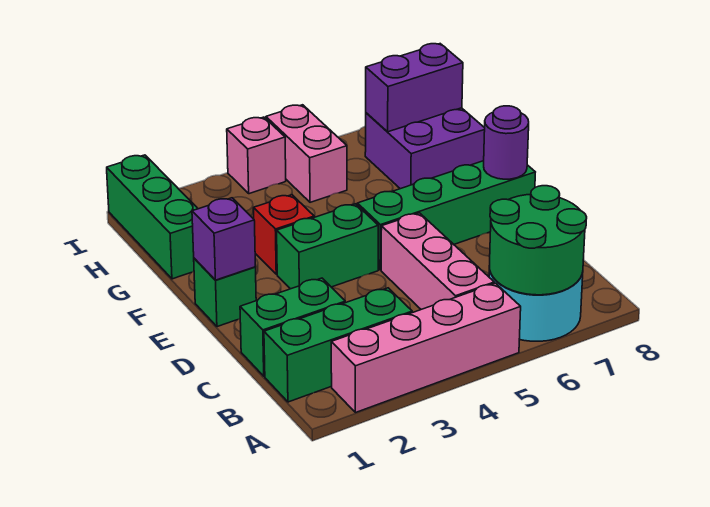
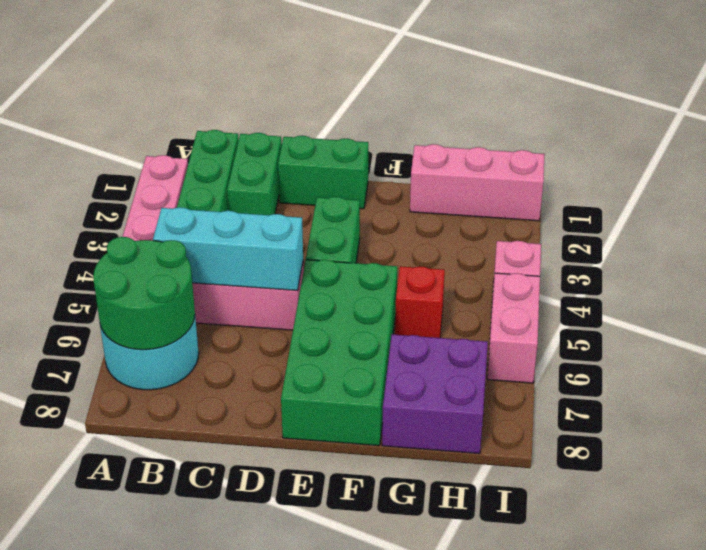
none -> cyan 1x3 brick [153,207,303,290]
green 1x1 brick [194,258,256,327] -> green 1x2 brick [278,136,368,209]
purple 1x1 brick [192,198,255,280] -> none
green 1x4 brick [357,161,535,270] -> green 2x4 brick [281,260,397,446]
purple 1x1 round brick [484,106,529,179] -> none
red 1x1 brick [254,195,314,274] -> red 1x1 brick moved to [395,266,445,338]
green 1x3 brick [107,155,198,279] -> pink 1x3 brick [410,144,545,221]
pink 1x2 brick [266,105,347,202] -> pink 1x2 brick turned to [487,273,540,383]
purple 1x2 brick [366,44,463,132] -> none

